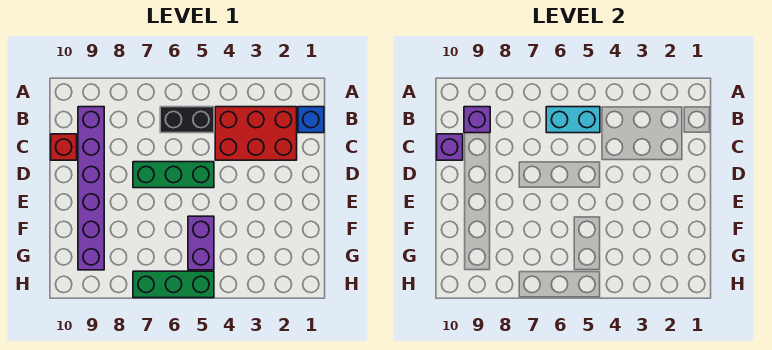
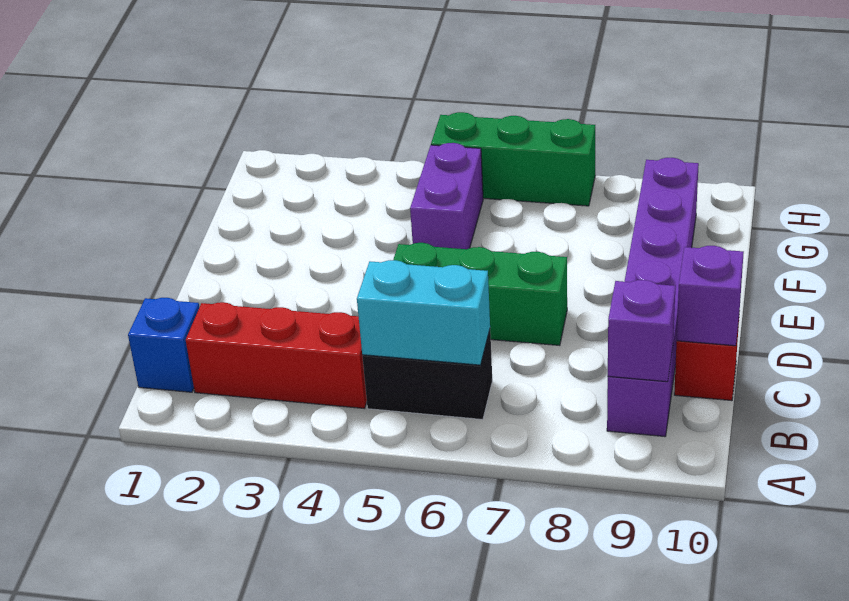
red 2x3 brick [215,107,297,160] -> red 1x3 brick [186,302,367,408]

